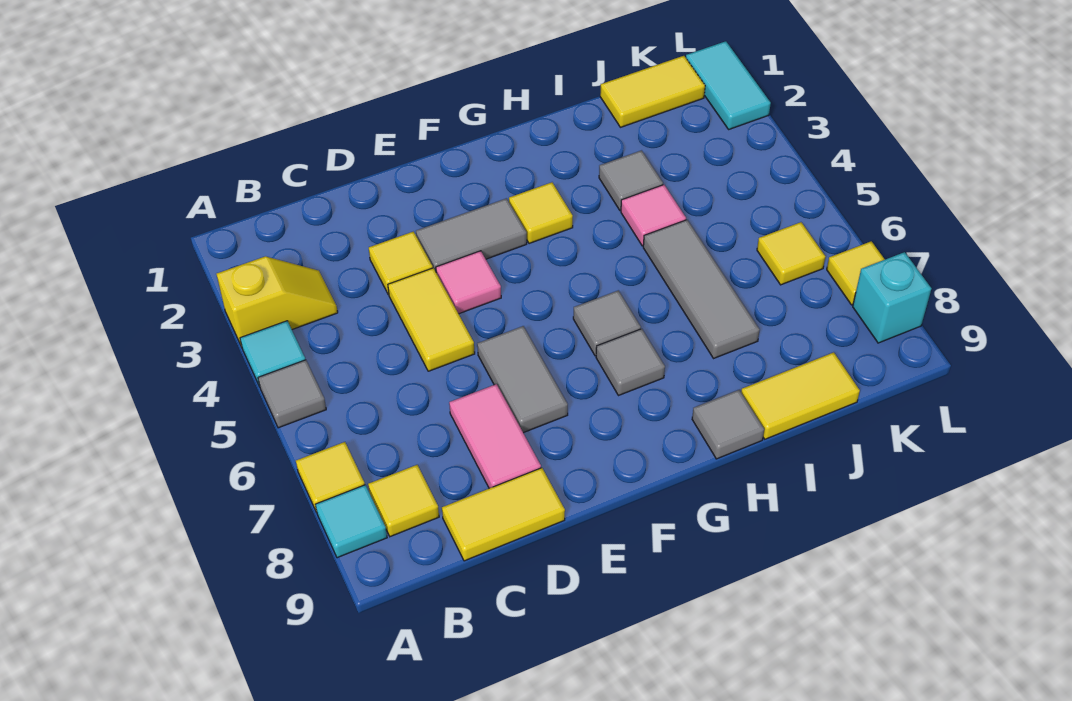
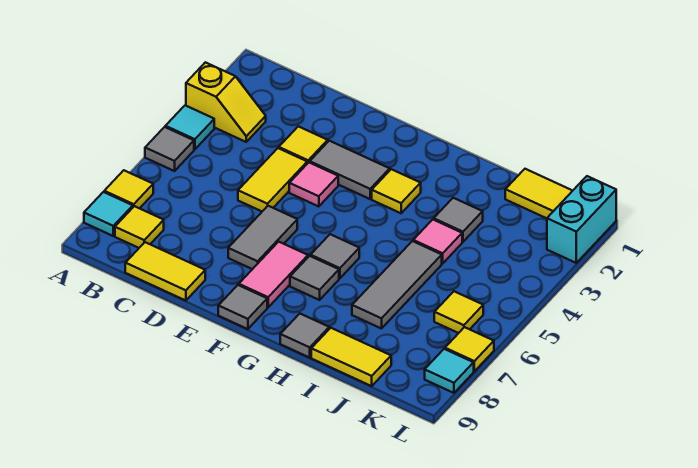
pink 1x2 tile [449,384,541,488] -> pink 1x2 tile moved to [239,242,308,307]
none -> grey 1x1 tile [218,285,267,329]
cyan 1x2 tile [686,41,771,129] -> cyan 1x2 brick [547,176,616,263]
cyan 1x1 brick [853,252,931,343] -> cyan 1x1 tile [425,349,474,393]

